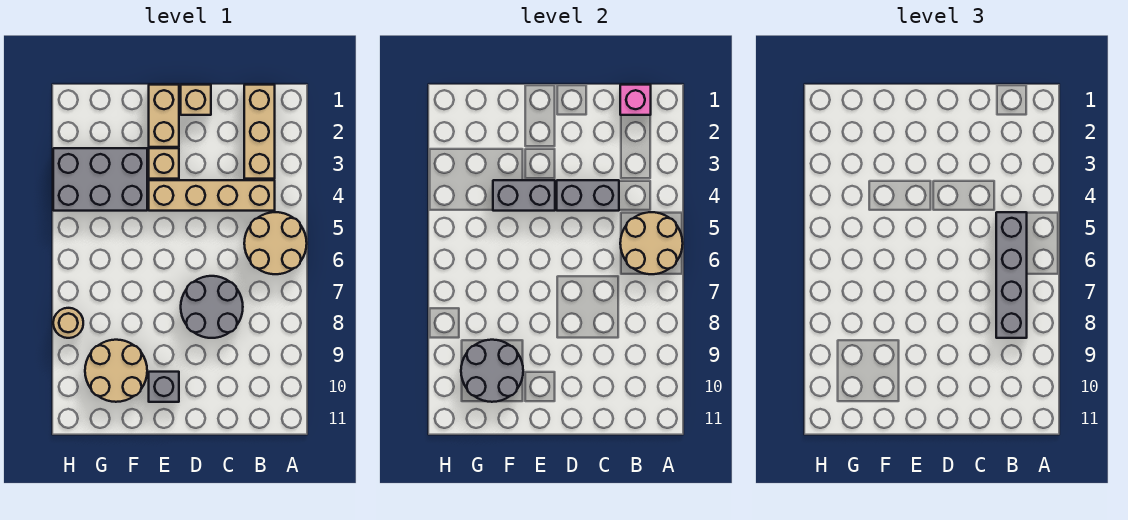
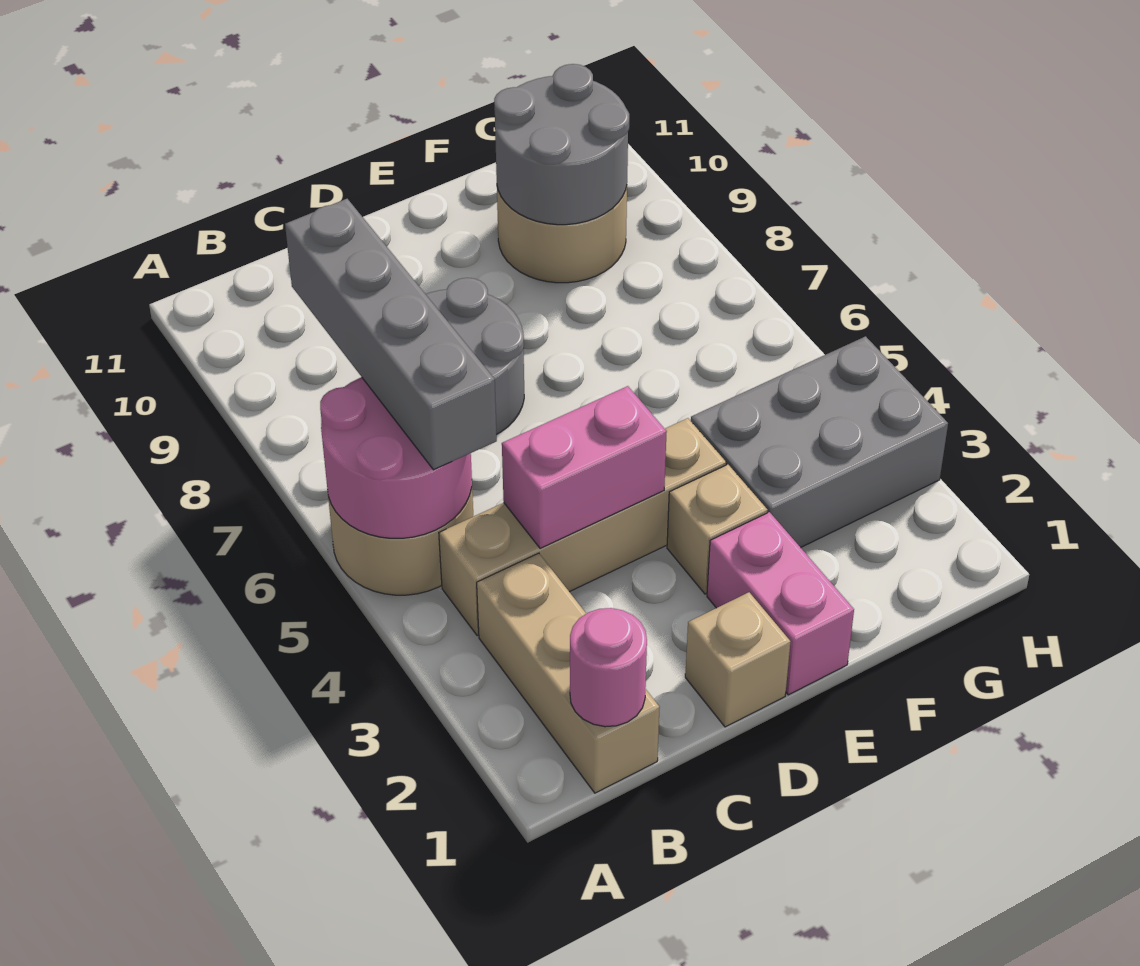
tan 2x2 round brick [620,212,683,274] -> pink 2x2 round brick [320,377,472,538]
pink 1x1 brick [620,85,651,115] -> pink 1x1 round brick [570,608,647,727]
grey 1x2 brick [557,180,619,211] -> pink 1x2 brick [502,386,667,548]
tan 1x2 brick [149,85,179,147] -> pink 1x2 brick [707,512,854,695]
grey 1x2 brick [493,180,555,211] -> none
grey 1x1 brick [149,372,179,402] -> none
tan 1x1 round brick [53,308,83,338] -> none

